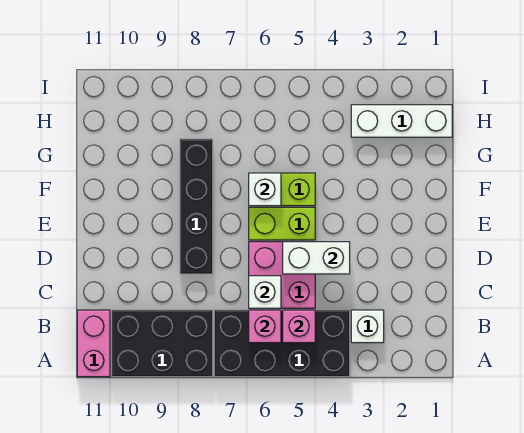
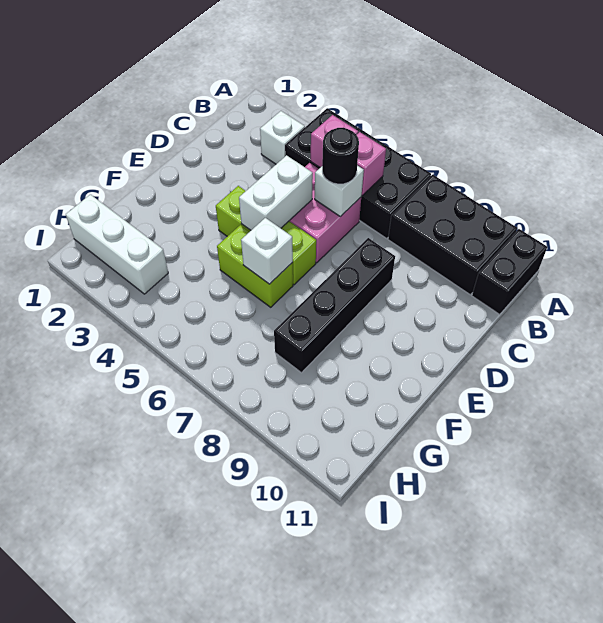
pink 1x2 brick [77,310,110,377] -> black 1x2 brick [472,229,547,315]
none -> black 1x1 round brick [322,128,359,184]
white 1x2 brick [283,242,350,274] -> white 1x2 brick turned to [239,155,313,230]
lime 1x2 brick [249,207,315,240] -> lime 1x3 brick [216,186,316,285]

